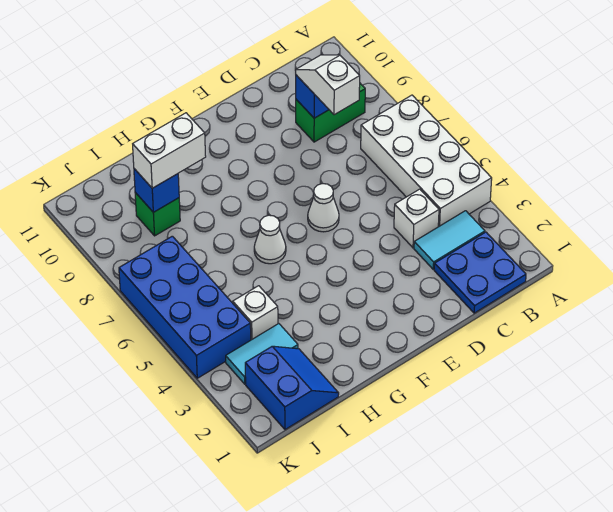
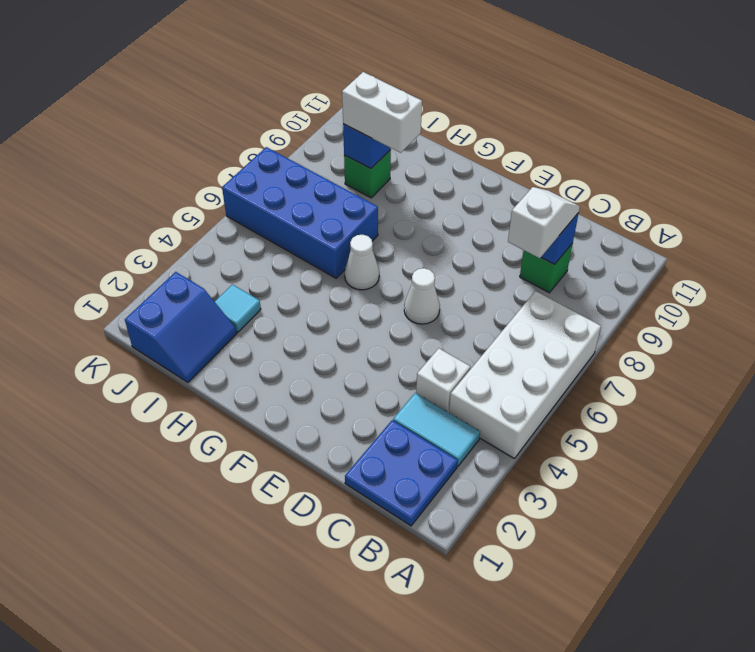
green 1x2 brick [296,83,365,142] -> green 1x1 brick [520,243,573,293]
cyan 1x2 tile [226,324,298,384] -> cyan 1x1 tile [215,284,261,332]
white 1x1 brick [233,286,278,340] -> none
blue 2x4 brick [119,236,251,378] -> blue 2x4 brick turned to [222,147,378,278]

